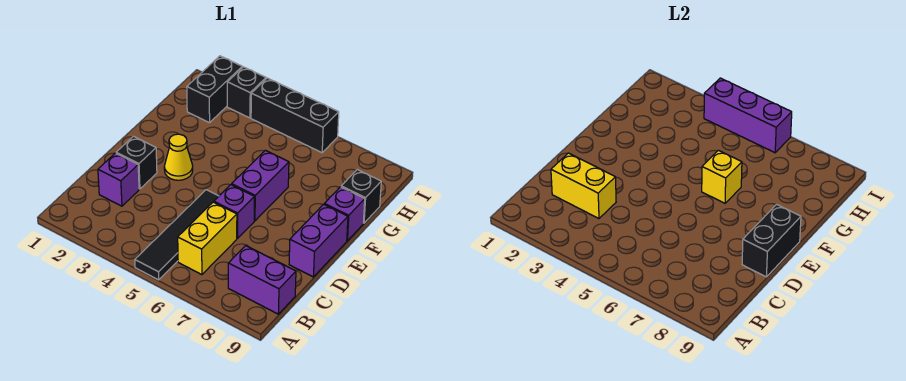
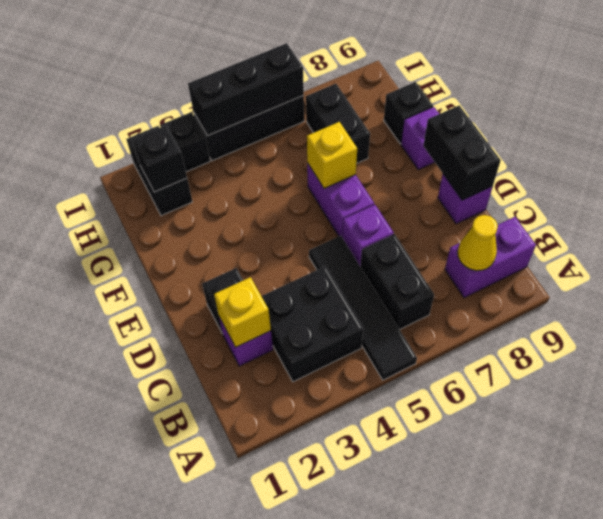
none -> black 2x2 brick [261,266,363,382]
yellow 1x2 brick [178,202,237,275] -> black 1x2 brick [361,234,434,329]
yellow 1x2 brick [551,153,616,218] -> yellow 1x1 brick [214,277,271,347]
purple 1x2 brick [289,204,348,277] -> purple 1x1 brick [438,175,493,224]
yellow 1x1 cone [164,134,193,180] -> yellow 1x1 cone moved to [458,215,498,271]
none -> black 1x2 brick [306,84,370,164]
none -> black 1x1 brick [133,126,187,192]
purple 1x3 brick [704,78,792,153] -> black 1x3 brick [188,43,304,136]

